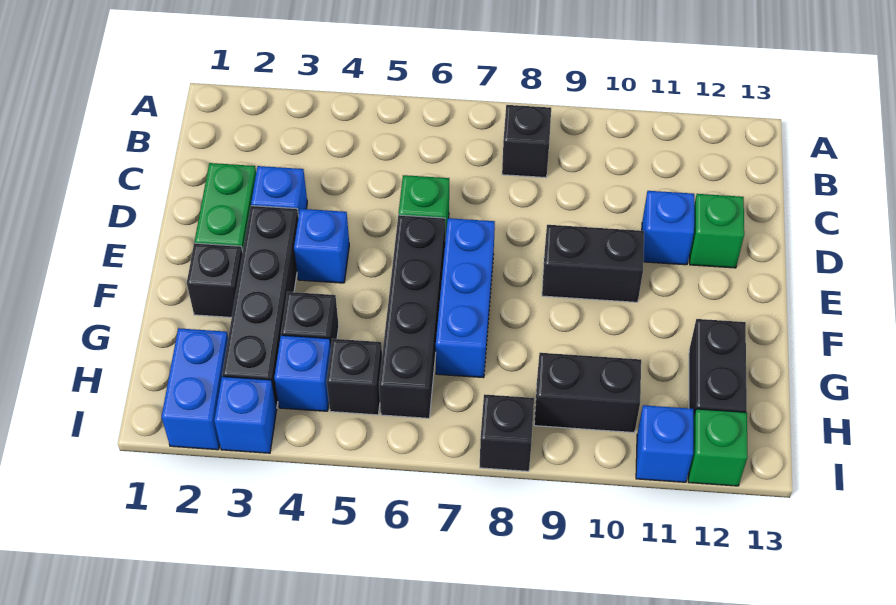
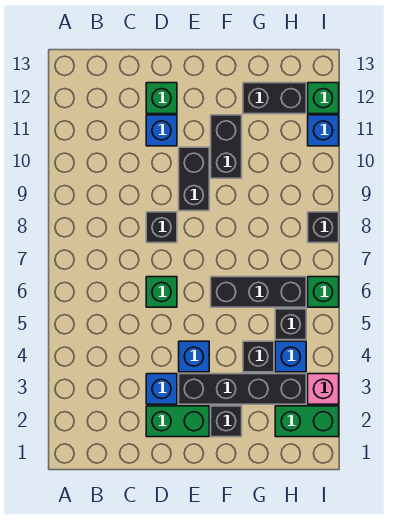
black 1x1 brick [502,105,551,178] -> black 1x1 brick moved to [146,212,177,243]
black 1x4 brick [379,215,445,418] -> black 1x3 brick [211,277,306,307]
blue 1x3 brick [436,218,495,378] -> none
blue 1x2 brick [161,328,228,450] -> green 1x2 brick [275,406,339,437]
black 1x2 brick [534,353,641,433] -> black 1x2 brick moved to [211,115,242,178]
blue 1x1 brick [214,377,277,453] -> pink 1x1 brick [308,374,339,404]
none -> green 1x1 brick [308,277,339,307]

